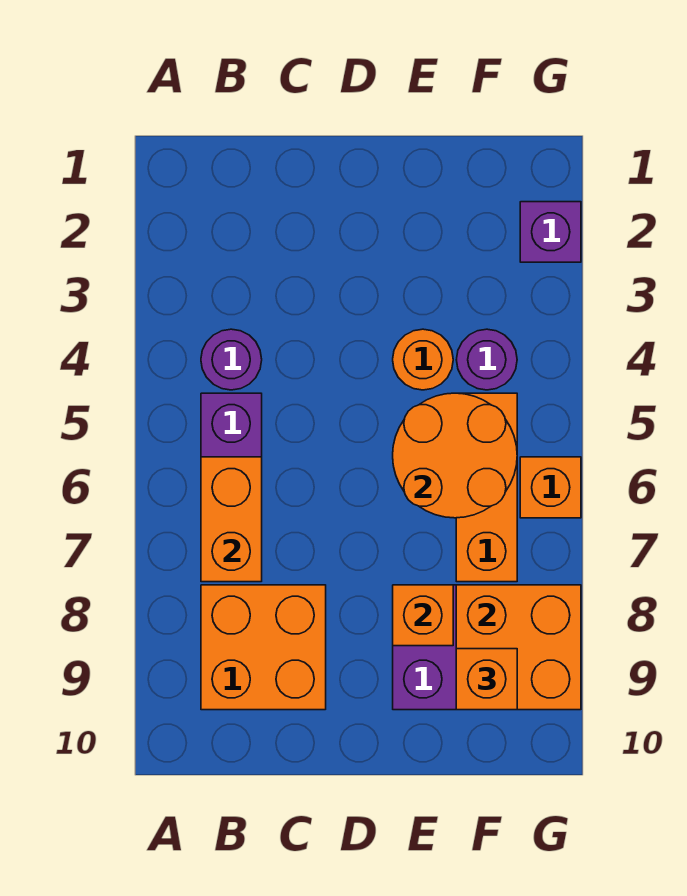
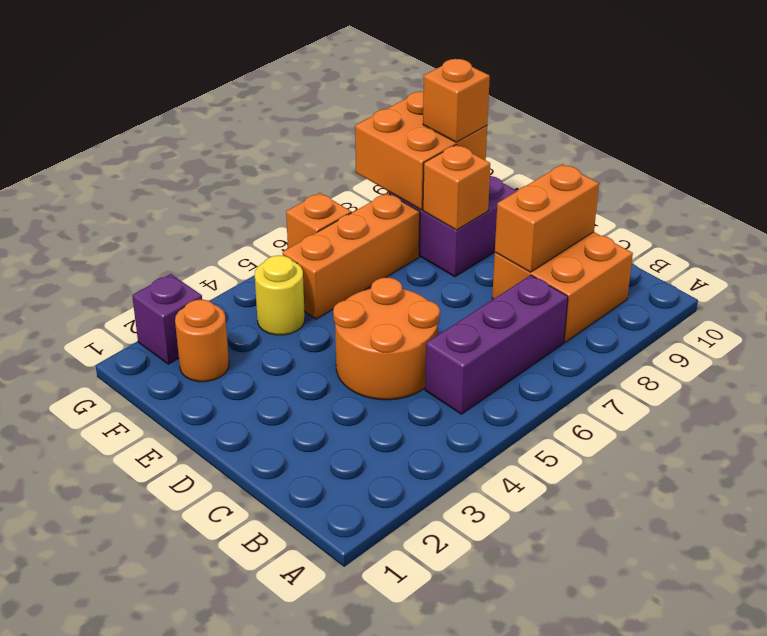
purple 1x1 round brick [201,329,262,390] -> none
orange 1x2 brick [201,457,262,582] -> orange 1x2 brick moved to [495,164,599,272]
orange 1x1 round brick [393,329,453,390] -> orange 1x1 round brick moved to [175,300,229,382]
orange 2x2 round brick [393,393,517,518] -> orange 2x2 round brick moved to [333,278,440,400]
purple 1x1 round brick [456,329,517,390] -> yellow 1x1 round brick [255,255,305,335]

